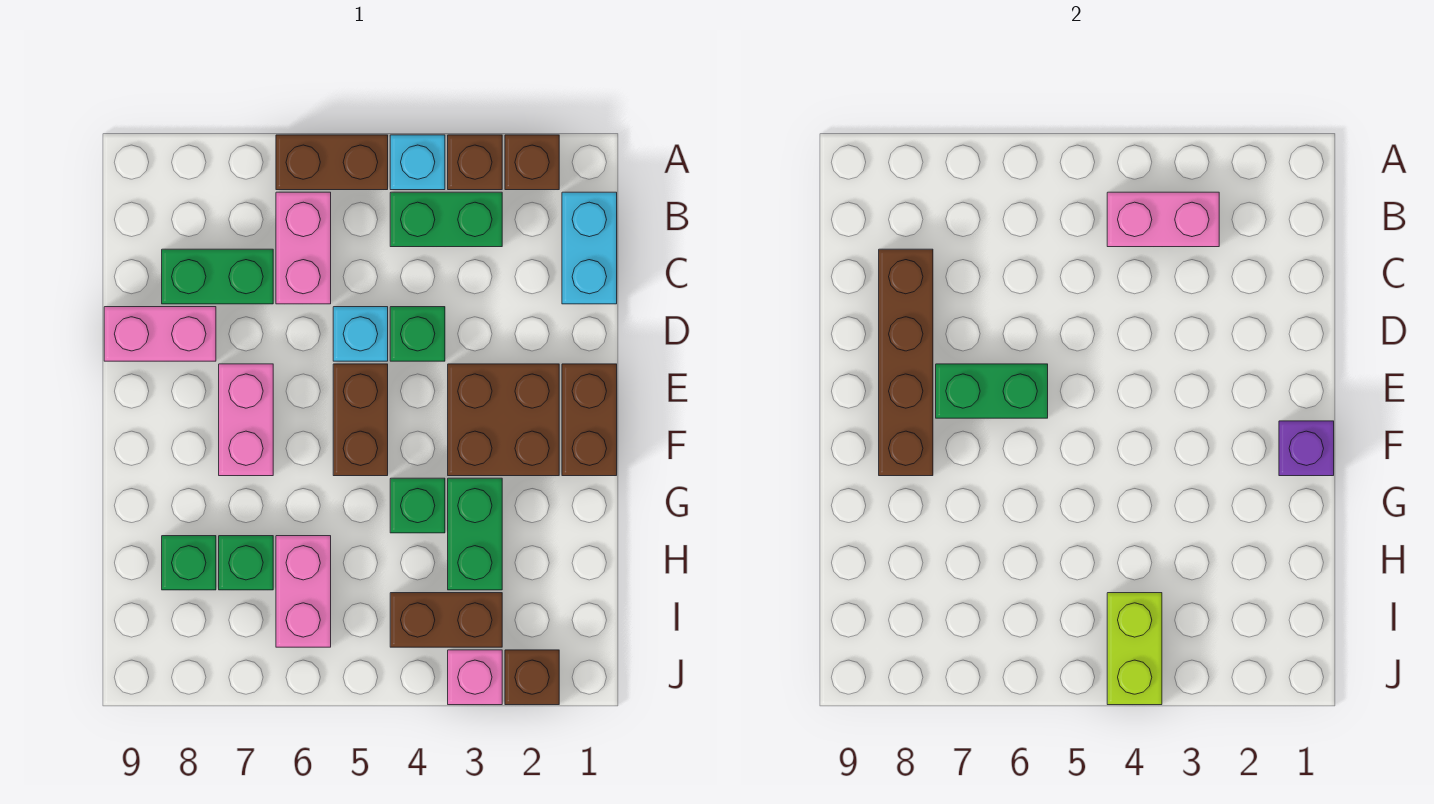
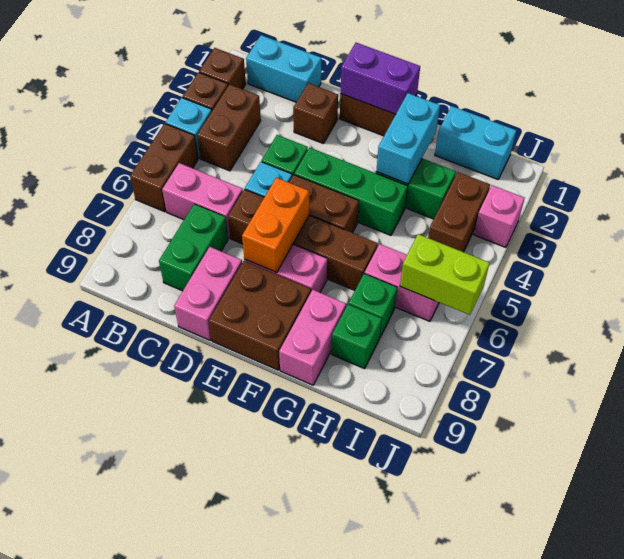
green 1x2 brick [390,192,502,247] -> brown 1x2 brick [197,84,261,171]
pink 1x2 brick [1107,192,1219,247] -> pink 1x2 brick moved to [279,290,346,385]
brown 1x4 brick [879,249,933,476] -> brown 1x4 brick moved to [228,189,378,290]
brown 2x2 brick [448,364,559,476] -> brown 2x2 brick moved to [209,261,311,370]
green 1x2 brick [936,364,1048,418] -> orange 1x2 brick [242,178,309,273]
purple 1x1 brick [1279,421,1334,476] -> purple 1x2 brick [341,43,420,114]
none -> cyan 1x2 brick [376,93,440,184]
green 1x1 brick [390,478,445,533] -> green 1x3 brick [294,148,408,235]
none -> cyan 1x2 brick [435,106,516,180]
lime 1x2 brick [1107,593,1162,705] -> lime 1x2 brick moved to [400,234,490,315]
brown 1x1 brick [505,650,559,705] -> brown 1x1 brick moved to [293,83,338,144]

